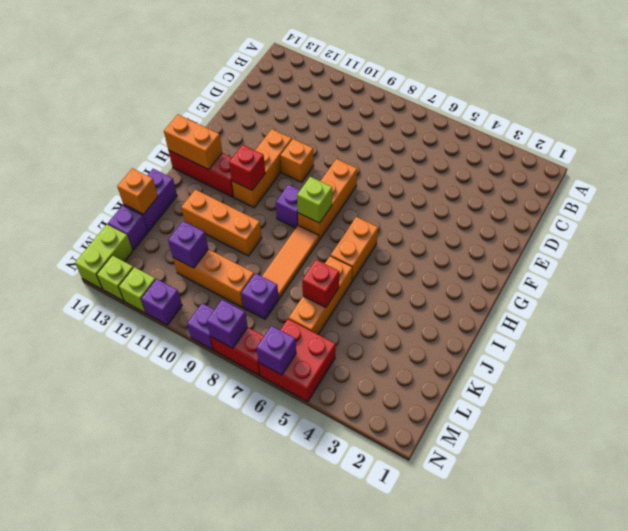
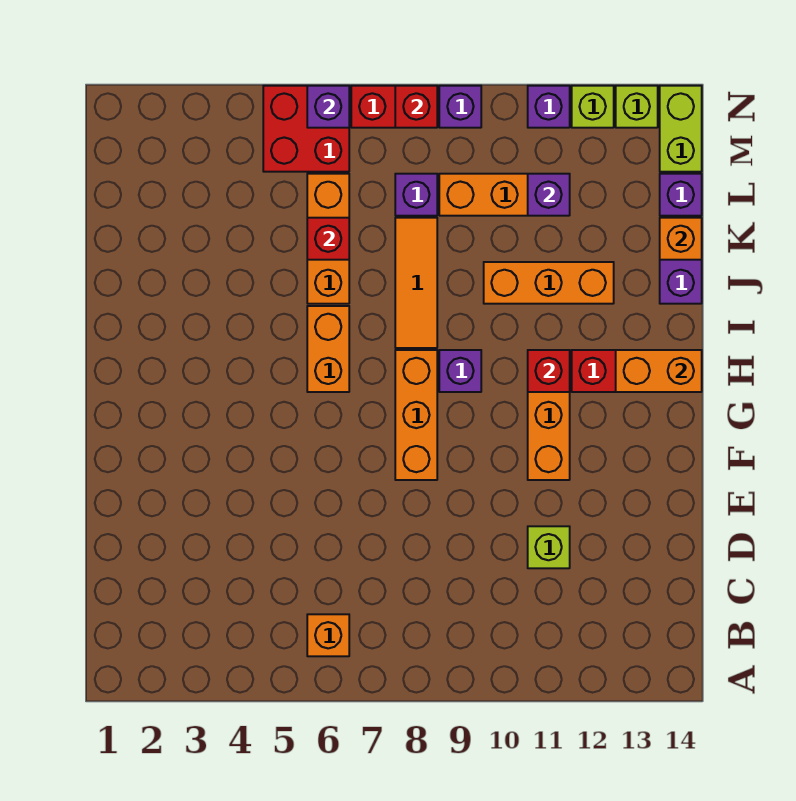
orange 1x1 brick [280,139,314,182] -> orange 1x1 brick moved to [307,614,349,656]
lime 1x1 brick [297,177,332,223] -> lime 1x1 brick moved to [528,526,570,568]
purple 1x1 brick [207,300,248,348] -> red 1x1 brick [395,86,437,128]

